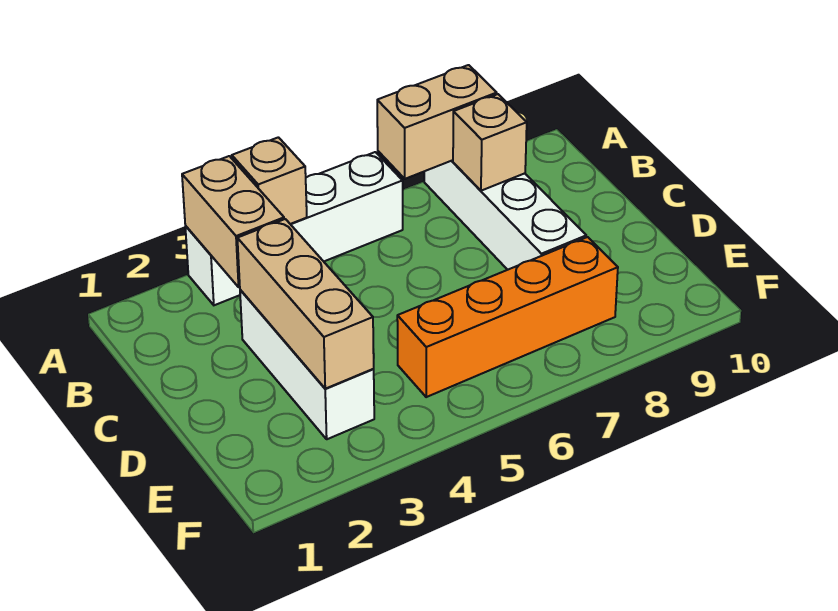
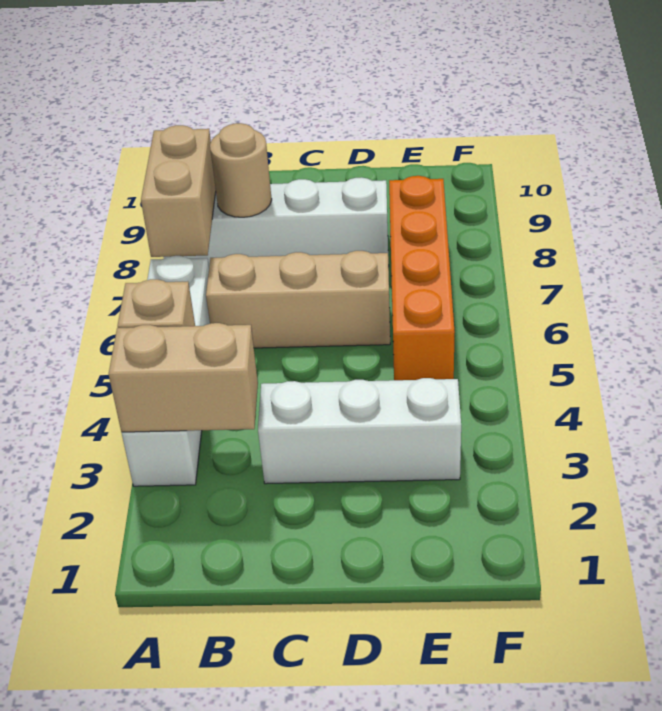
tan 1x1 brick [453,94,527,191] -> tan 1x1 round brick [210,123,272,217]
tan 1x3 brick [237,219,374,389] -> tan 1x3 brick moved to [206,251,390,348]

